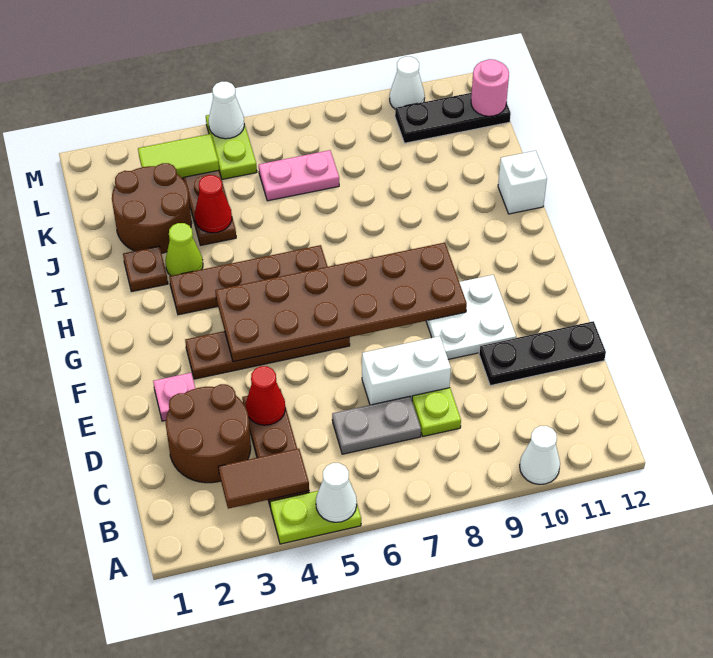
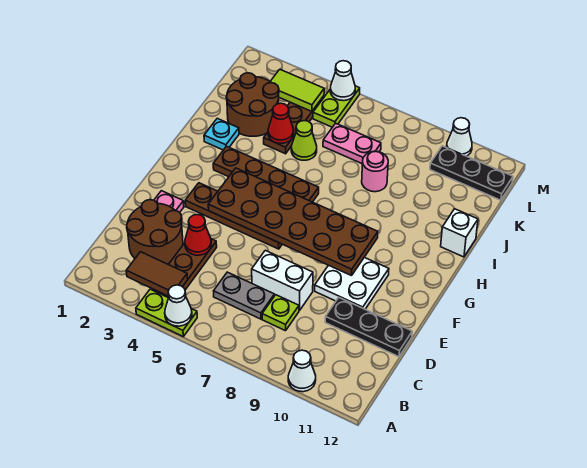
brown 1x1 plate [123,246,168,292] -> cyan 1x1 plate [204,118,239,150]
lime 1x1 cone [165,223,203,276] -> lime 1x1 cone moved to [291,121,317,160]
pink 1x1 round brick [471,59,509,116] -> pink 1x1 round brick moved to [362,151,388,192]

